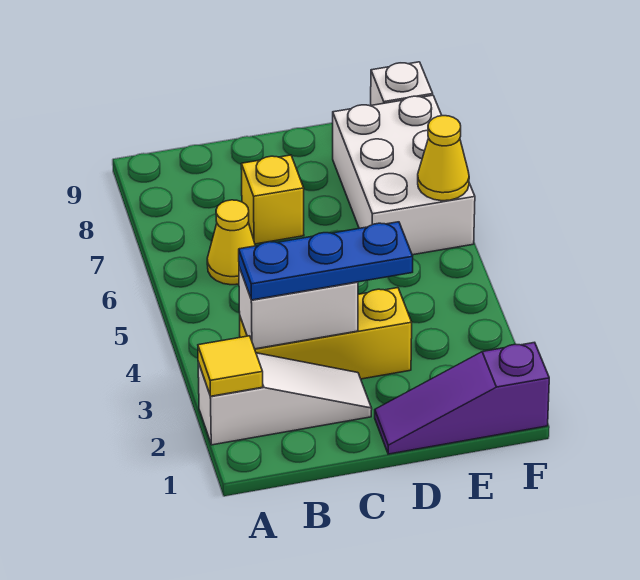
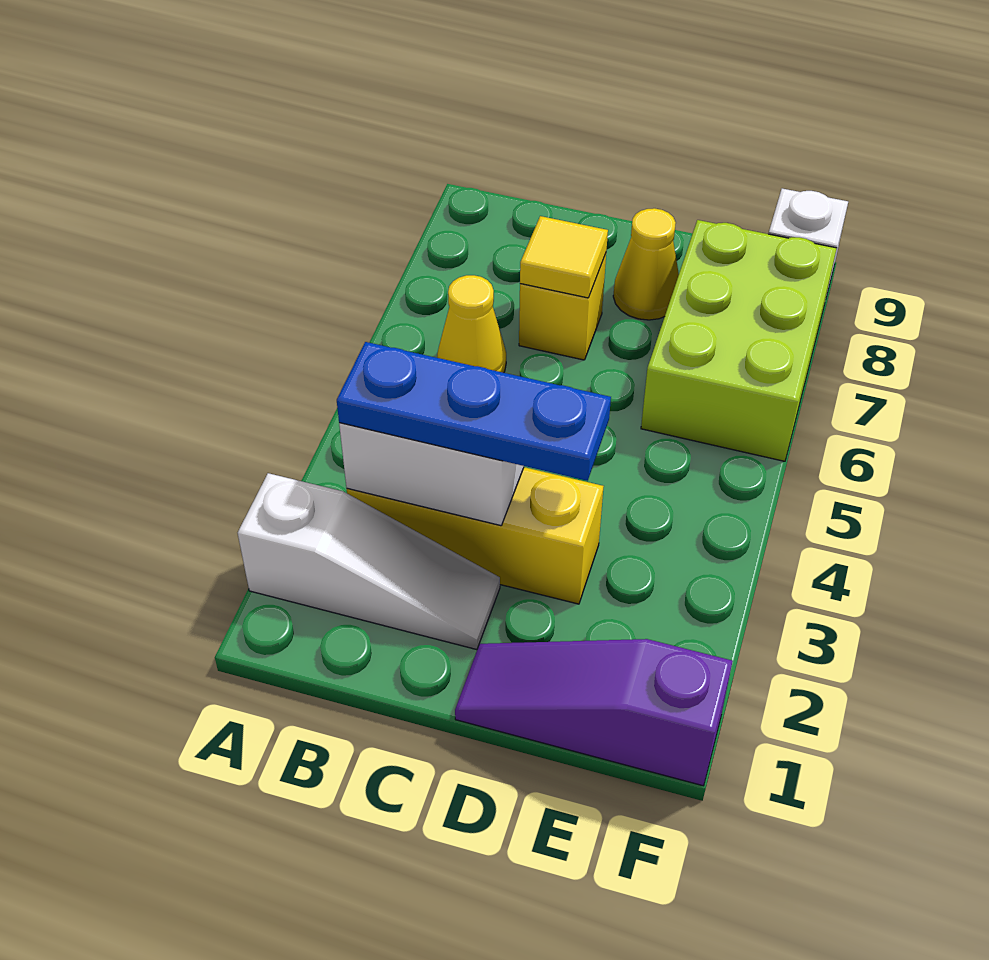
yellow 1x1 tile [198,336,263,396] -> yellow 1x1 tile moved to [520,216,608,298]
white 2x3 brick [333,95,475,255] -> lime 2x3 brick [641,220,837,461]
yellow 1x1 cone [418,116,469,201] -> yellow 1x1 cone moved to [613,208,679,320]

